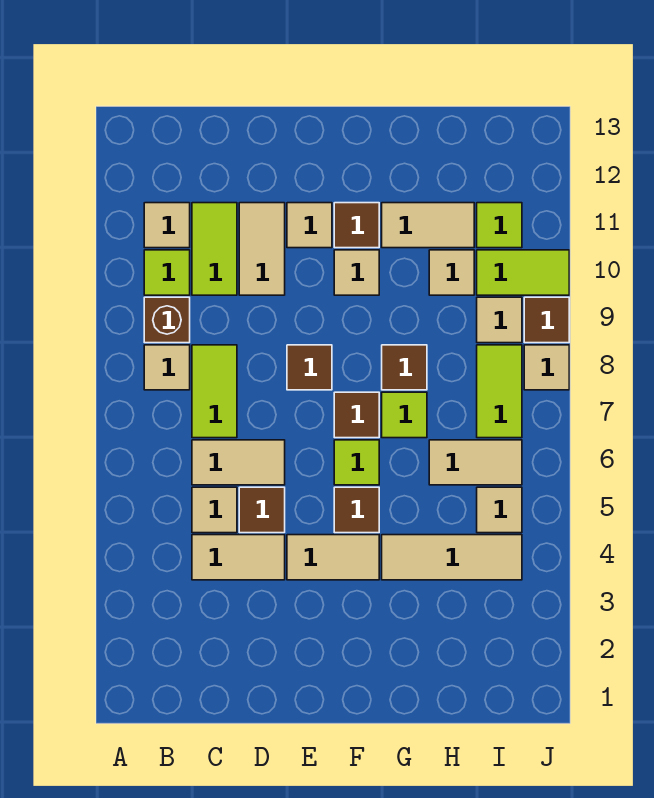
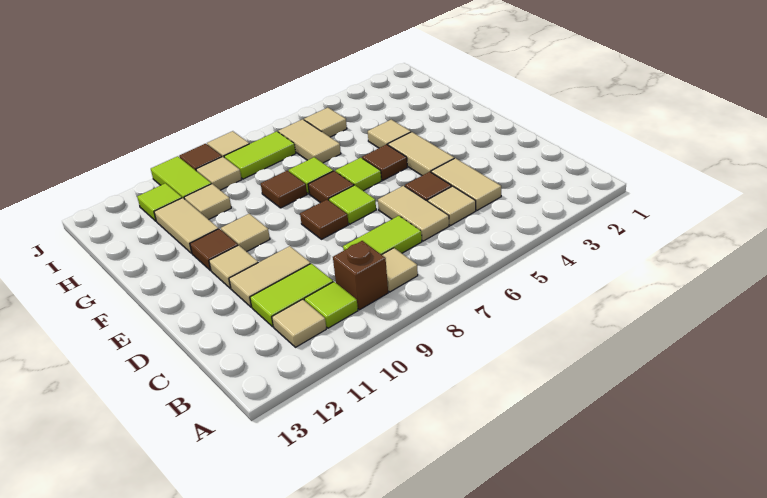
none -> lime 1x1 tile [329,185,376,224]
tan 1x3 tile [382,535,522,580] -> tan 1x1 tile [368,119,411,148]

